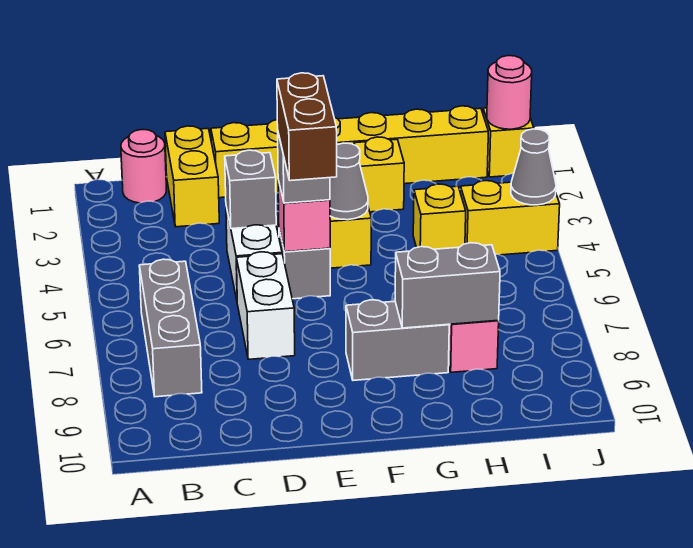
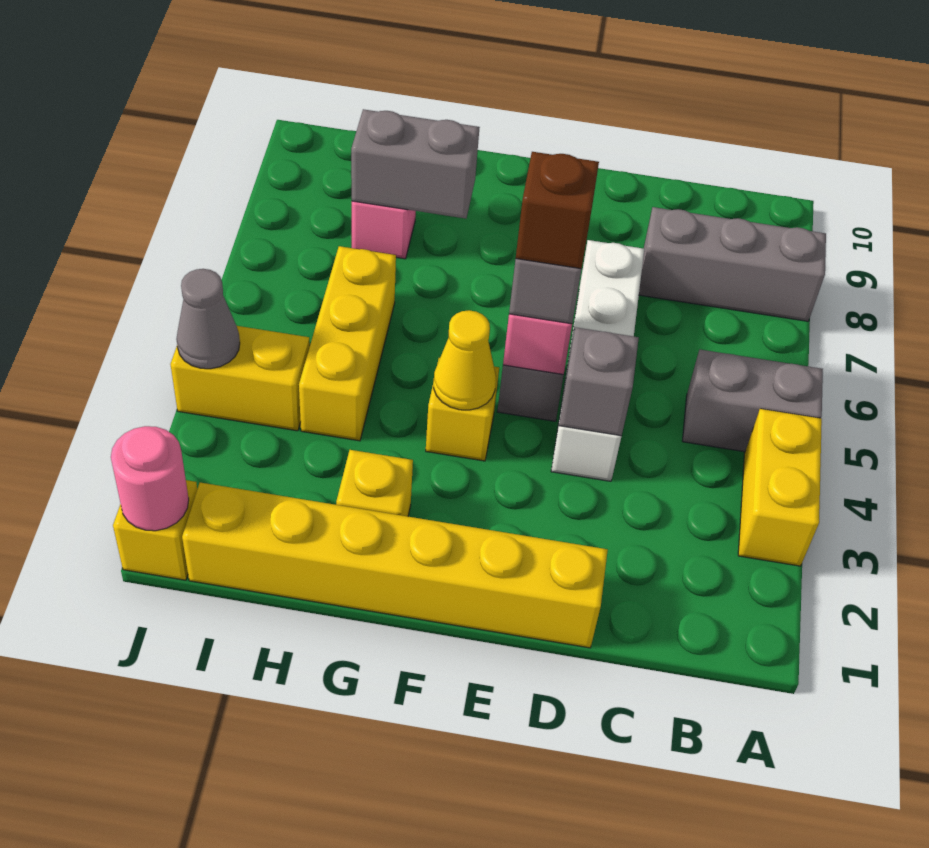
pink 1x1 round brick [121,130,166,203] -> none
grey 1x3 brick [139,259,202,397] -> grey 1x3 brick turned to [639,207,826,321]
yellow 1x2 brick [165,126,219,227] -> yellow 1x2 brick moved to [738,409,822,566]
brown 1x2 brick [277,73,337,181] -> brown 1x1 brick [516,152,599,269]
grey 1x1 cone [330,143,368,220] -> yellow 1x1 cone [434,310,496,410]
grey 1x2 brick [346,300,449,380] -> grey 1x2 brick moved to [683,350,823,452]
yellow 1x1 brick [413,184,466,249] -> yellow 1x3 brick [299,246,396,441]

